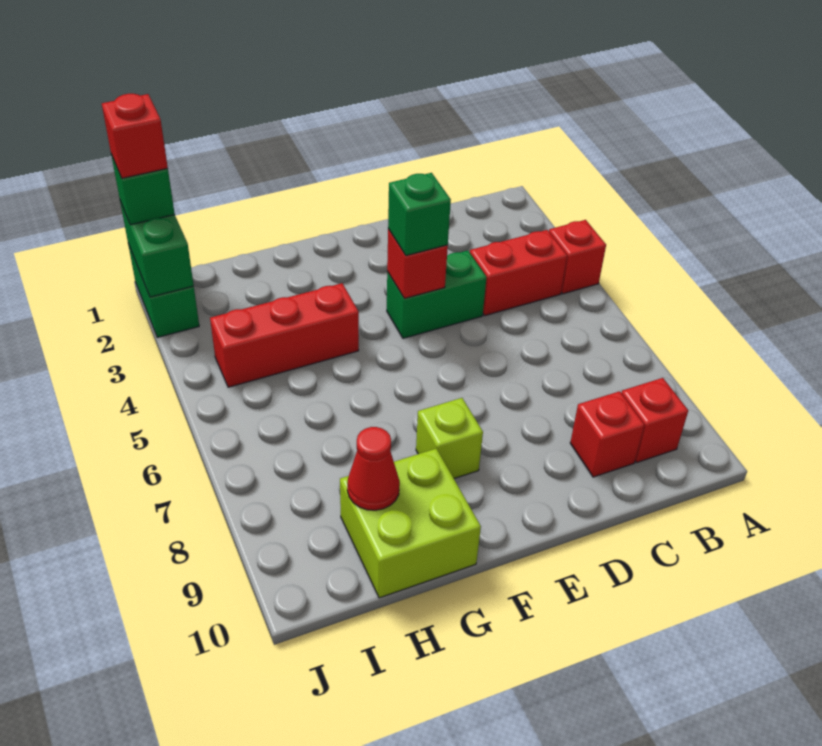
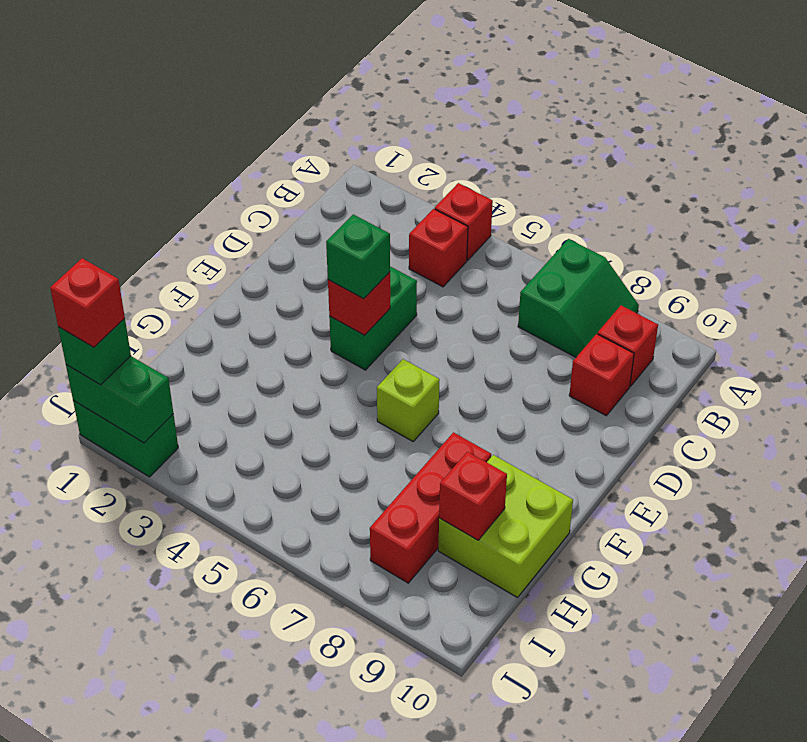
none -> green 2x2 slope [518,239,639,357]
red 1x2 brick [470,230,567,316] -> red 1x1 brick [409,209,468,287]
lime 1x1 brick [416,398,483,478] -> lime 1x1 brick moved to [377,359,439,441]
red 1x3 brick [210,283,359,387] -> red 1x3 brick moved to [370,432,491,583]
red 1x1 cone [347,427,400,510] -> red 1x1 brick [439,452,507,540]

